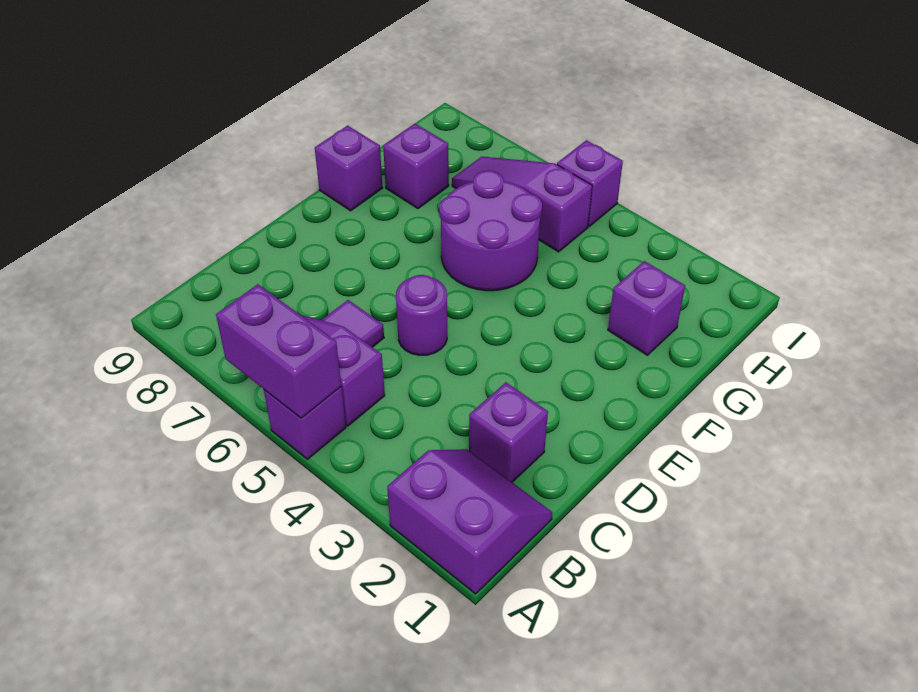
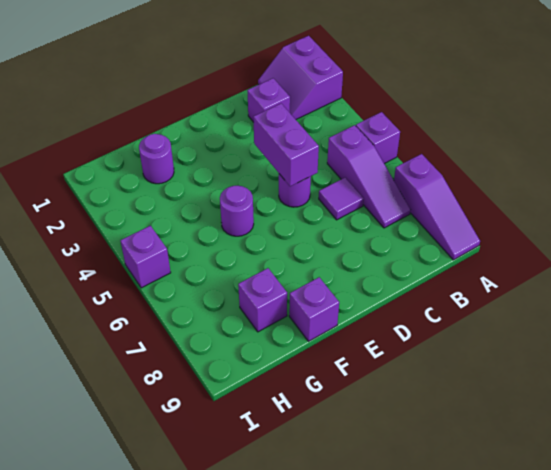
purple 1x2 brick [216,284,341,418] -> purple 1x2 brick moved to [253,104,319,186]
purple 2x2 round brick [439,170,542,291] -> purple 1x1 round brick [220,186,254,236]
purple 1x1 brick [608,261,685,355] -> purple 1x1 round brick [139,134,174,184]
purple 1x3 slope [452,157,592,252] -> purple 1x3 slope moved to [394,154,480,260]

